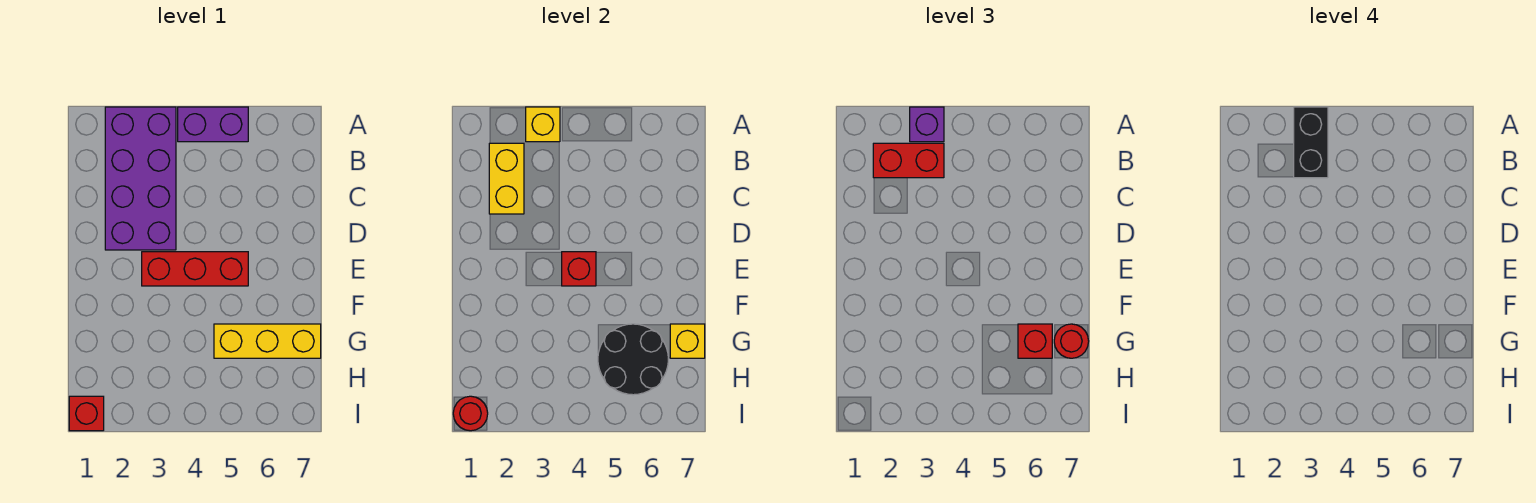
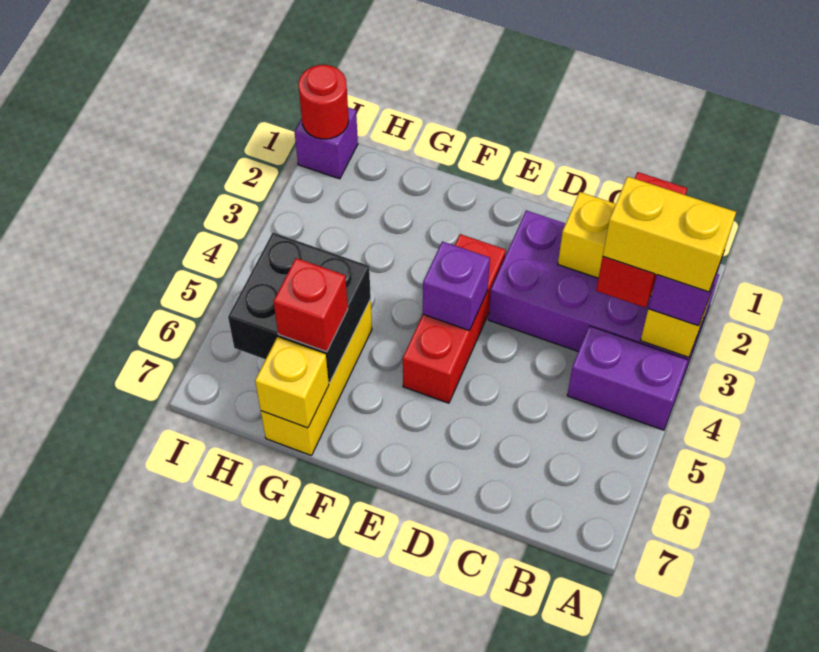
black 1x2 brick [1294,107,1328,178] -> yellow 1x2 brick [603,176,736,292]
purple 1x2 brick [178,107,248,142] -> purple 1x2 brick turned to [567,326,688,430]
red 1x1 brick [562,252,596,286] -> purple 1x1 brick [423,241,490,331]
black 2x2 round brick [598,324,668,395] -> black 2x2 brick [228,233,371,383]
red 1x1 round brick [1054,324,1089,358] -> none
red 1x1 brick [69,396,104,431] -> purple 1x1 brick [294,107,358,179]

